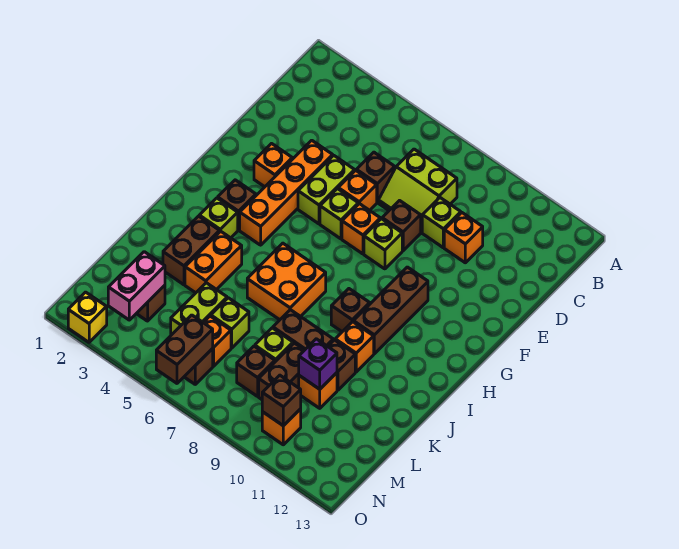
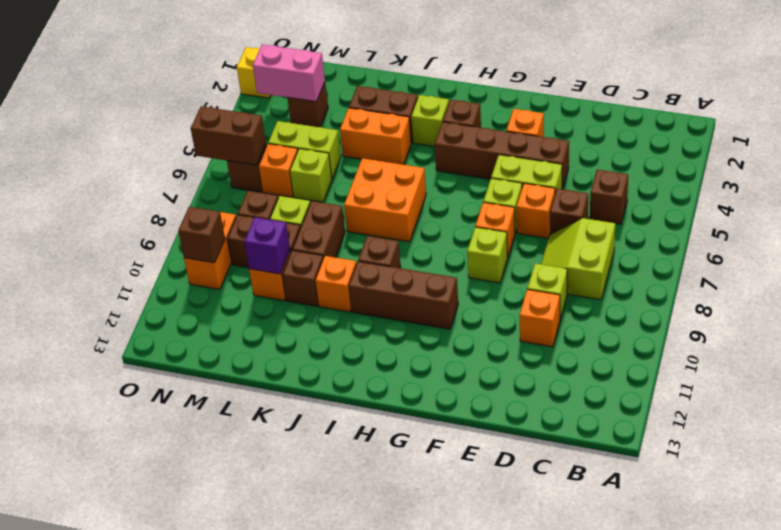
orange 1x4 brick [240,140,333,245] -> brown 1x4 brick [435,122,569,189]
brown 1x1 brick [382,201,421,251] -> brown 1x1 brick moved to [590,170,628,224]
orange 1x1 brick [262,409,301,445] -> orange 1x2 brick [184,212,236,289]

